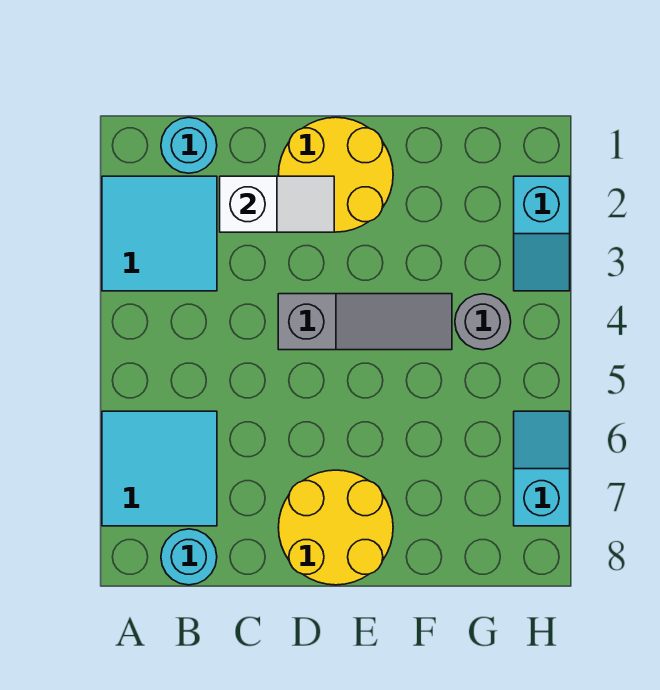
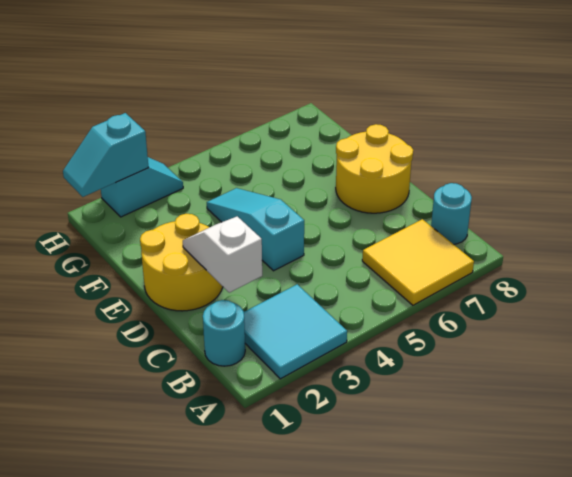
cyan 2x2 tile [102,411,217,526] -> yellow 2x2 tile [362,219,474,305]
grey 1x3 slope [278,294,452,350] -> cyan 1x3 slope [207,188,304,271]
grey 1x1 round brick [455,294,511,350] -> none
cyan 1x2 slope [514,411,570,526] -> cyan 1x2 slope moved to [63,113,149,197]

